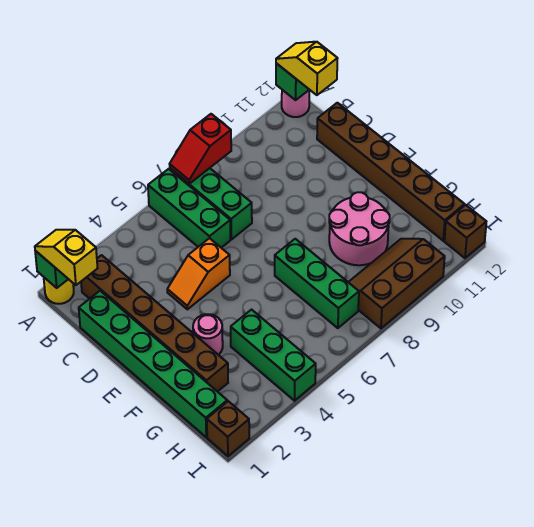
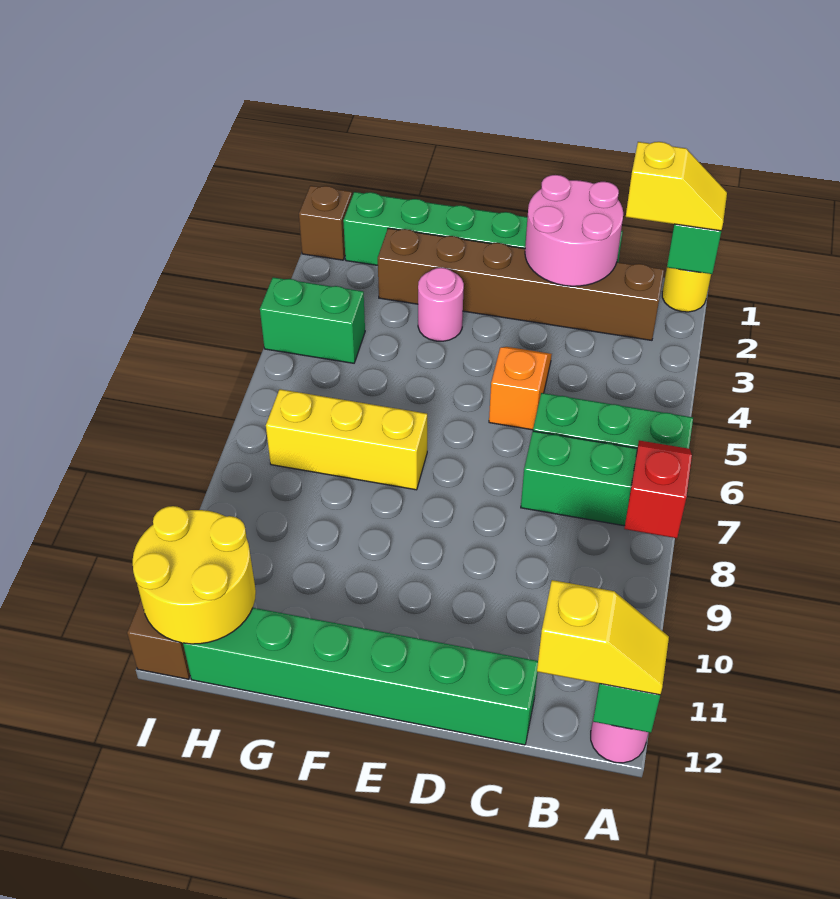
brown 1x6 brick [317,103,465,241] -> green 1x6 brick [183,608,538,745]
green 1x3 brick [275,239,359,328] -> yellow 1x3 brick [266,389,427,490]
pink 2x2 round brick [329,192,390,265] -> pink 2x2 round brick moved to [525,175,623,286]
green 1x3 brick [231,310,316,401] -> green 1x2 brick [260,277,365,363]
brown 2x3 slope [348,238,445,328] -> none
none -> yellow 2x2 round brick [133,506,256,644]

